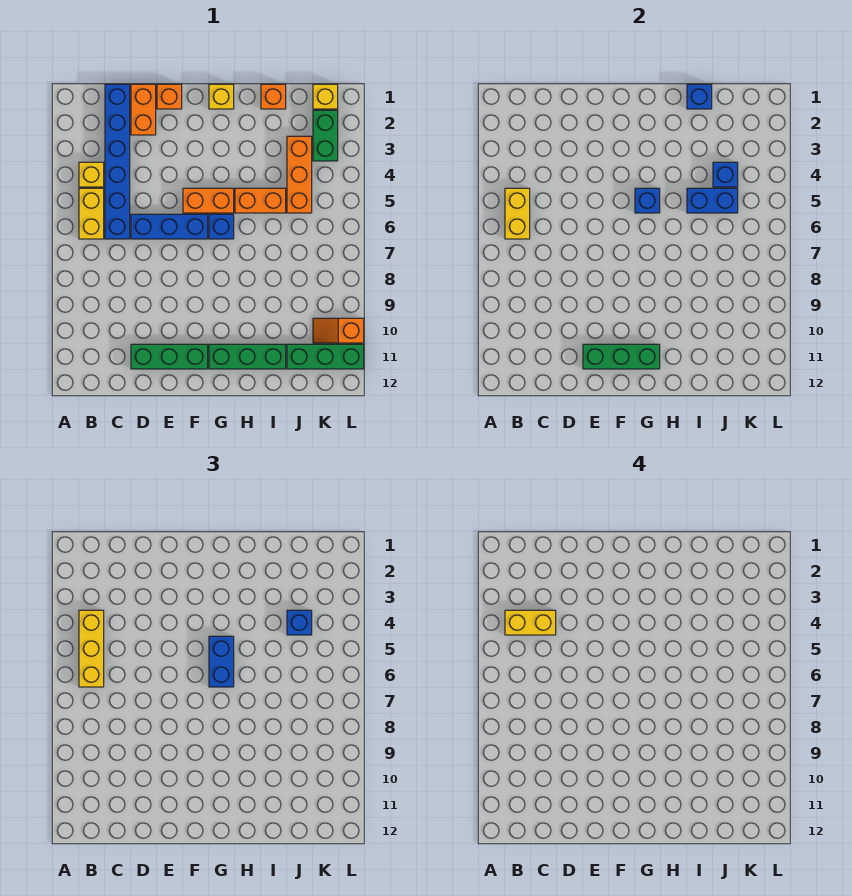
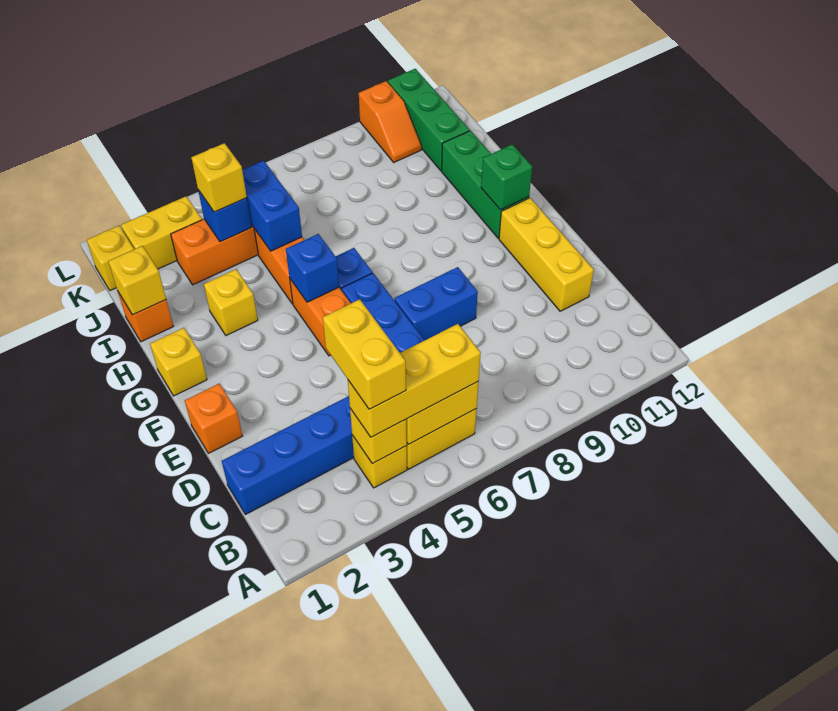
none -> yellow 1x1 brick [350,409,407,464]
orange 1x2 brick [131,84,156,135] -> none
green 1x3 brick [131,344,208,369] -> yellow 1x3 brick [499,198,594,311]
green 1x3 brick [583,344,660,369] -> green 1x1 brick [481,144,532,210]
blue 1x2 brick [209,636,234,687] -> blue 1x2 brick moved to [394,267,478,340]
none -> yellow 1x1 brick [204,269,258,336]
blue 1x1 brick [687,84,712,109] -> yellow 1x1 brick [108,246,166,315]
blue 1x1 brick [287,610,312,635] -> yellow 1x1 brick [191,143,247,212]
green 1x2 brick [313,110,338,161] -> yellow 1x2 brick [121,196,202,269]

